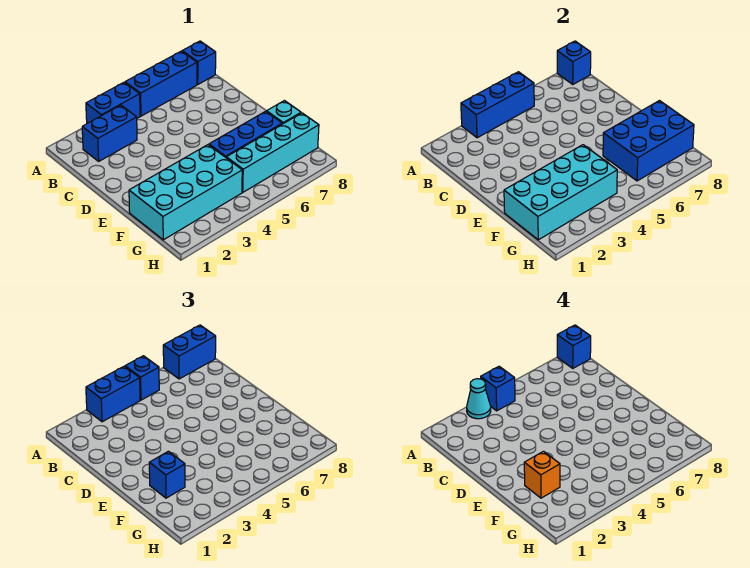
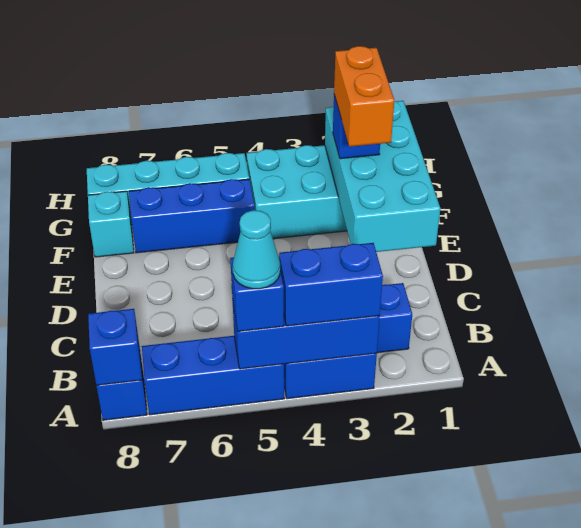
cyan 1x1 cone [467,379,491,419] -> cyan 1x1 cone moved to [233,210,280,289]
blue 1x1 brick [481,366,515,411] -> none
blue 1x2 brick [163,325,216,379] -> none
blue 1x1 brick [557,325,591,368] -> none
cyan 2x4 brick [504,145,617,240] -> cyan 2x4 brick turned to [325,101,440,252]
orange 1x1 brick [524,451,560,498] -> orange 1x2 brick [334,46,394,147]
blue 2x3 brick [603,101,694,181] -> none

